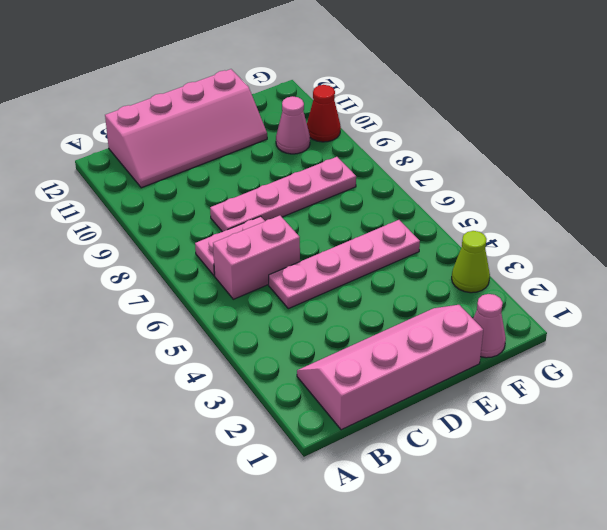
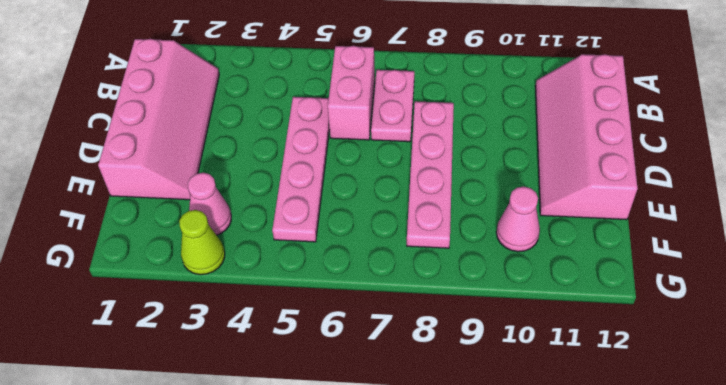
pink 1x1 cone [473,294,506,358] -> pink 1x1 cone moved to [188,173,231,235]
red 1x1 cone [307,85,341,142] -> none

